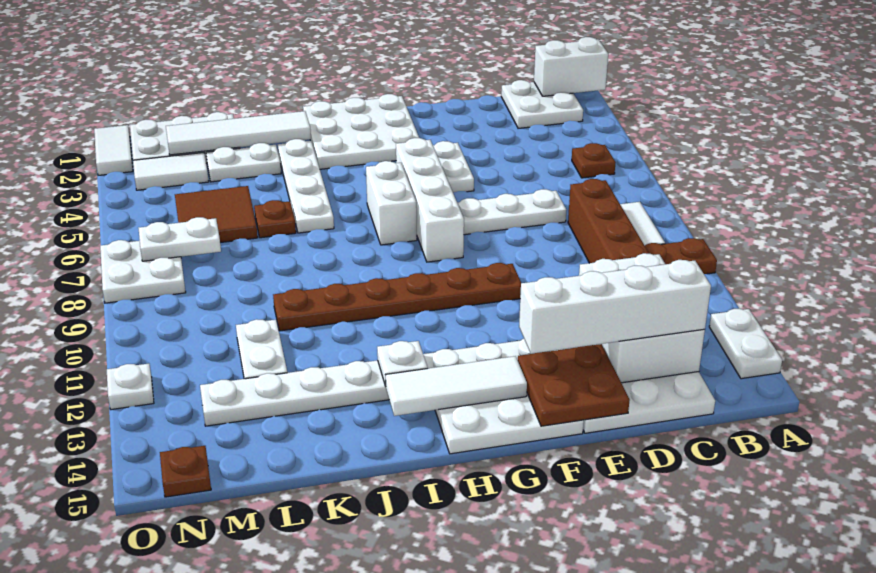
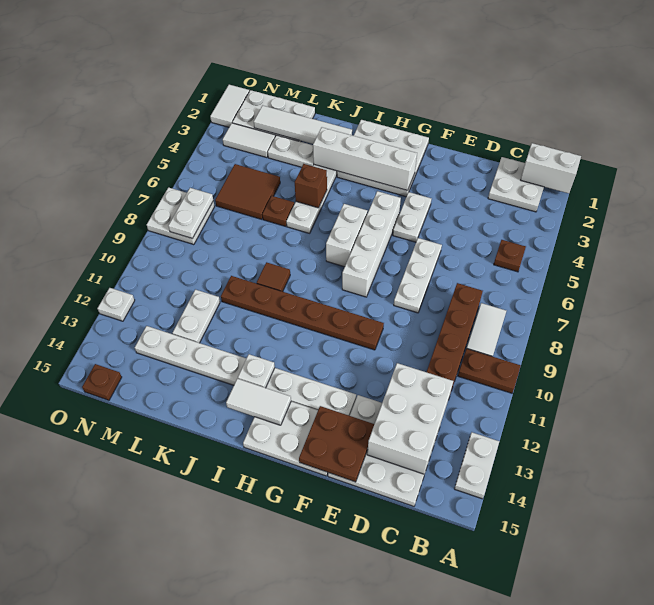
white 1x4 brick [519,260,711,354] -> white 1x4 brick moved to [313,127,417,190]
white 1x3 plate [457,189,566,235] -> white 1x3 plate turned to [394,238,442,313]
white 1x3 tile [386,356,527,416] -> white 1x2 tile [226,379,291,425]
none -> brown 1x1 brick [295,164,327,208]
none -> brown 1x1 tile [257,262,290,292]
white 1x2 plate [139,217,221,261] -> white 1x2 plate turned to [168,188,213,239]

